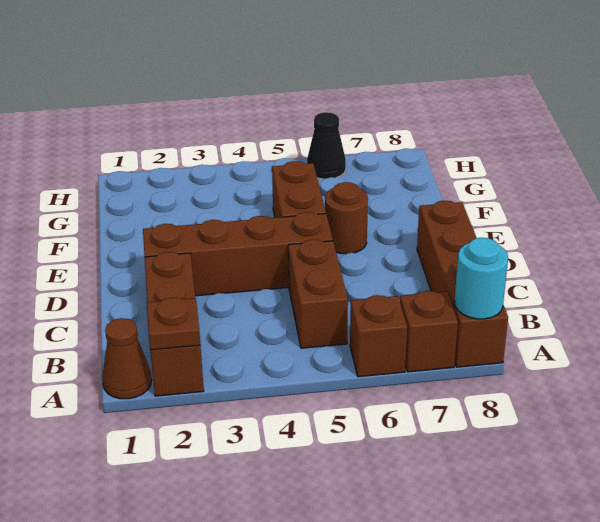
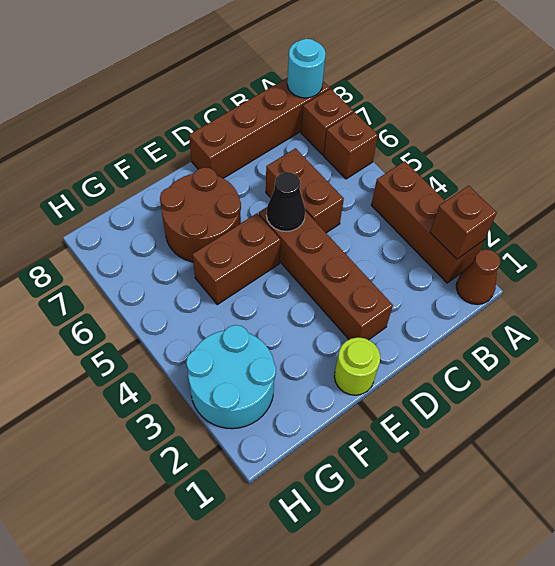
brown 1x3 brick [145,252,204,396] -> brown 1x3 brick turned to [371,161,485,283]
brown 1x1 plate [147,298,200,350] -> brown 1x1 brick [430,186,497,259]
brown 1x2 brick [288,240,348,348] -> brown 1x2 brick turned to [266,148,344,233]
none -> lime 1x1 round brick [334,337,380,395]
brown 1x1 round brick [325,182,368,254] -> brown 2x2 round brick [160,167,241,262]
none -> cyan 2x2 round brick [186,325,276,429]
black 1x1 cone [307,112,346,179] -> black 1x1 cone moved to [266,172,305,232]

